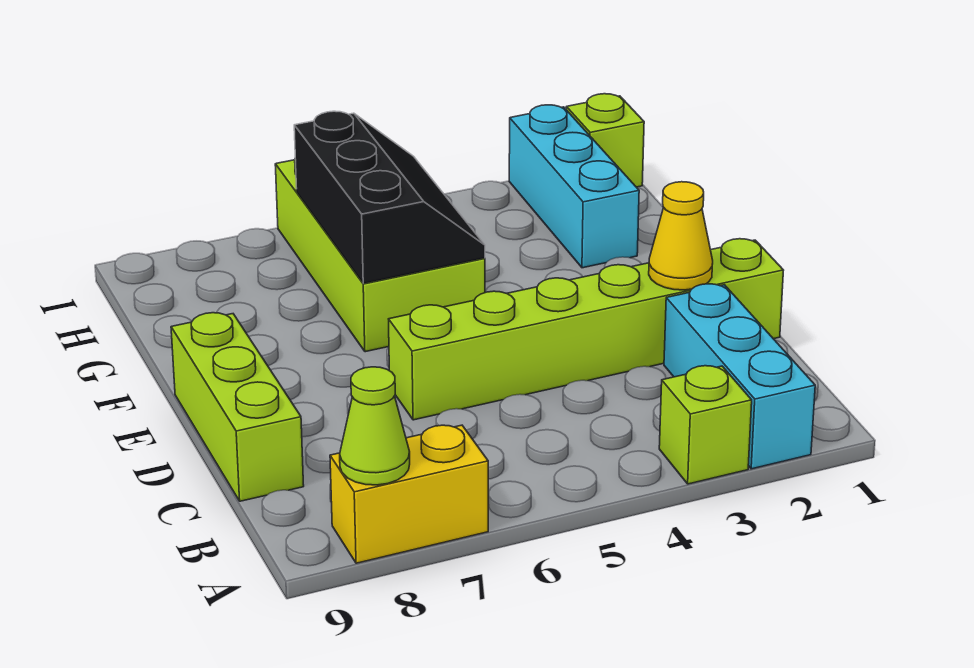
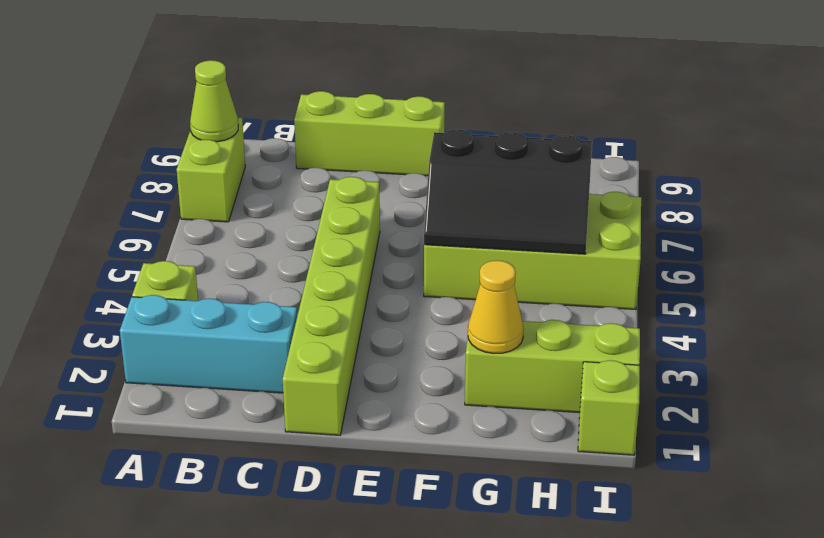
yellow 1x2 brick [330,425,488,563] -> lime 1x2 brick [177,118,245,222]
yellow 1x1 cone [649,182,713,290] -> yellow 1x1 cone moved to [468,260,524,353]
cyan 1x3 brick [509,105,639,268] -> lime 1x3 brick [465,320,640,413]

